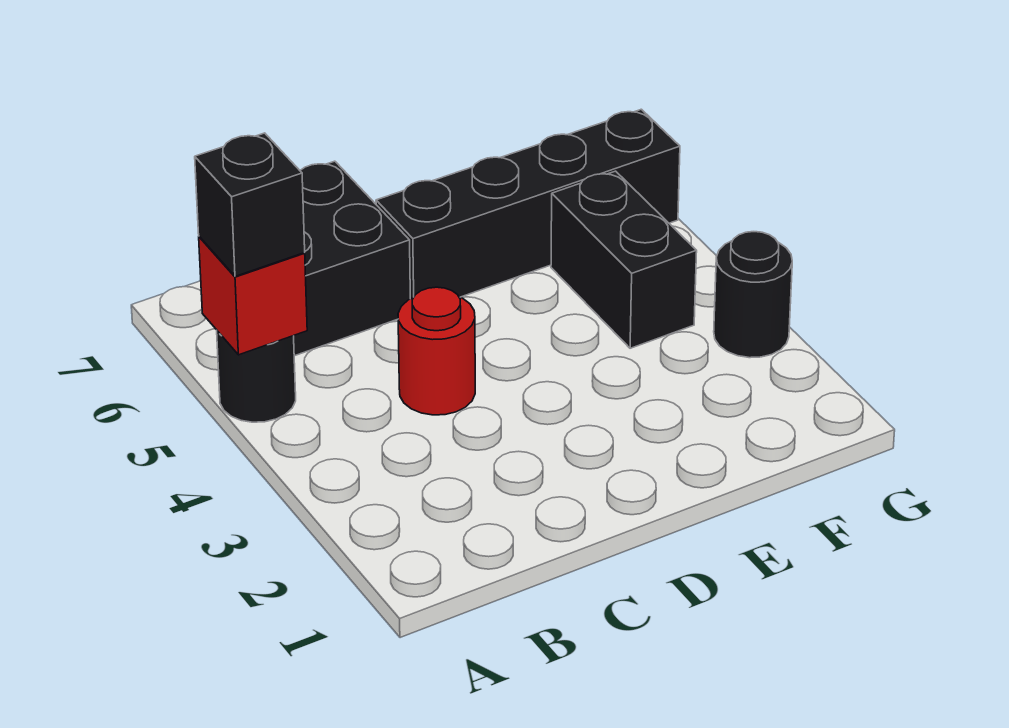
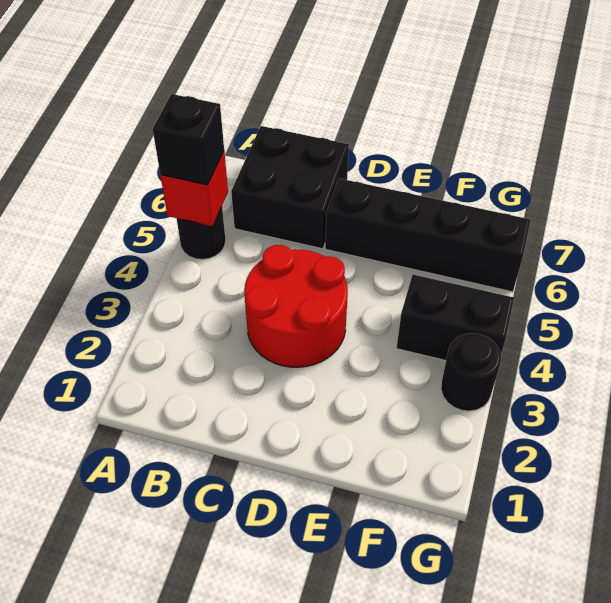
red 1x1 round brick [398,287,475,415] -> red 2x2 round brick [244,245,348,367]
black 1x2 brick [551,171,697,348] -> black 1x2 brick turned to [397,275,514,361]

